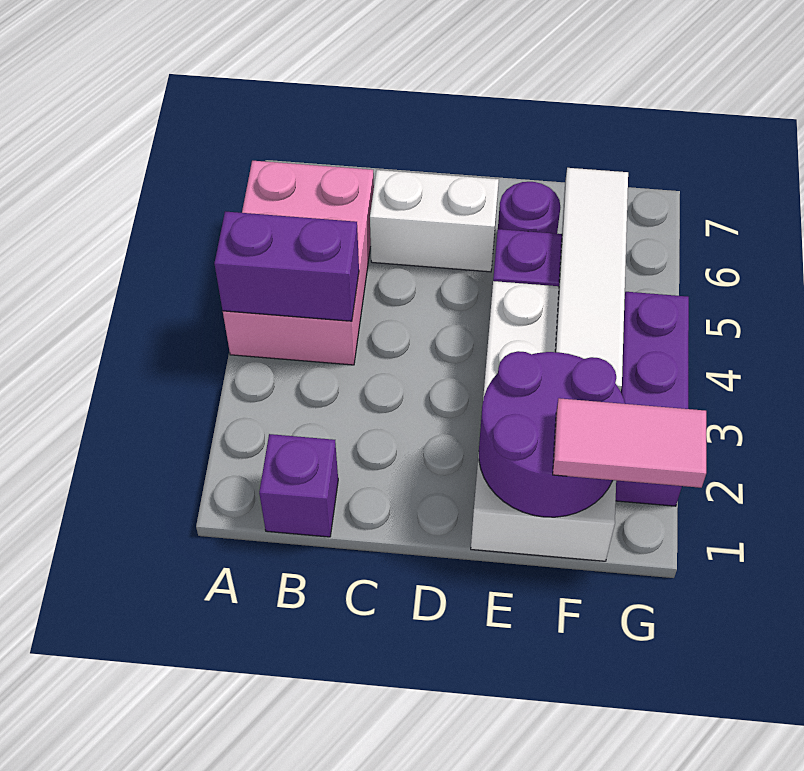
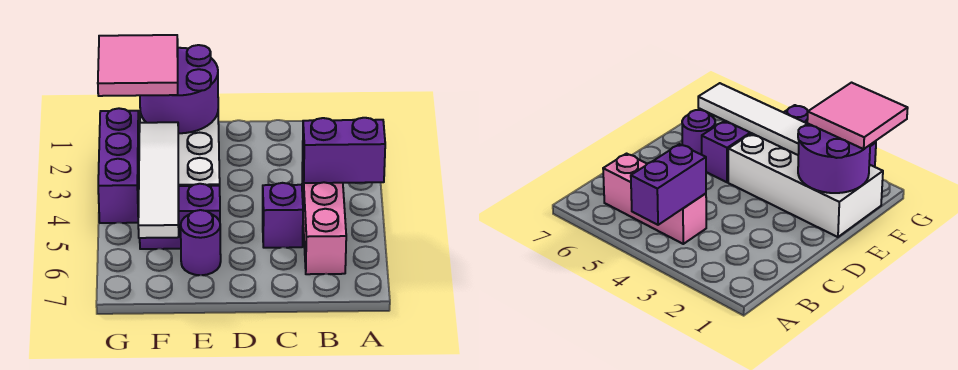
pink 2x3 brick [223,161,374,365] -> pink 1x3 brick [302,163,346,274]
purple 1x1 brick [259,434,338,537] -> purple 1x1 brick moved to [263,183,303,248]
white 1x2 brick [370,170,499,272] -> none
pink 1x2 tile [553,398,706,488] -> pink 2x2 tile [98,35,178,96]

